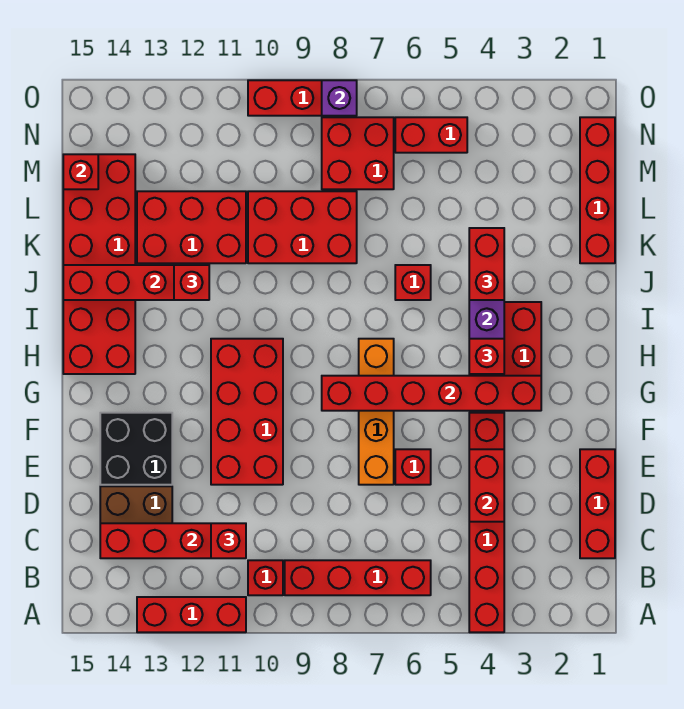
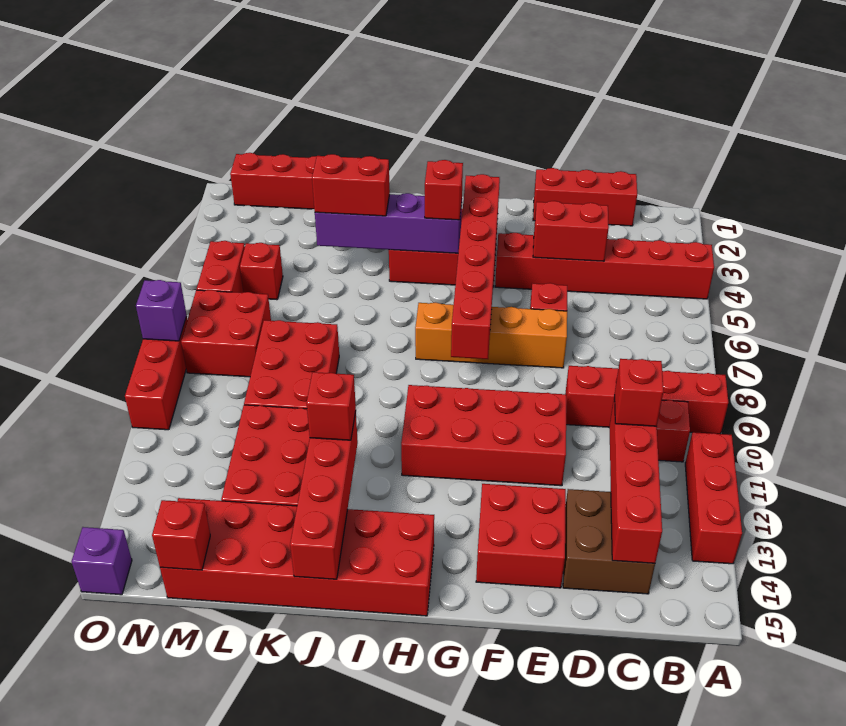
red 1x4 brick [285,560,431,595] -> red 1x4 brick turned to [565,366,728,434]
black 2x2 brick [100,413,172,485] -> red 2x2 brick [476,484,566,588]
red 1x1 brick [395,265,431,300] -> red 1x1 brick moved to [240,243,283,300]
none -> purple 1x1 brick [72,527,132,595]

